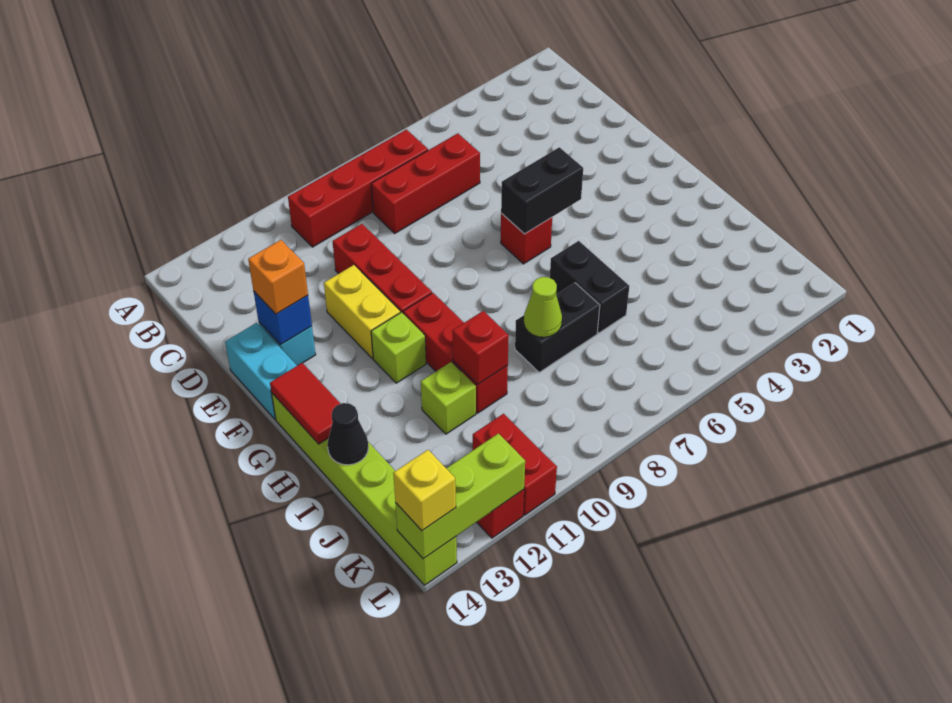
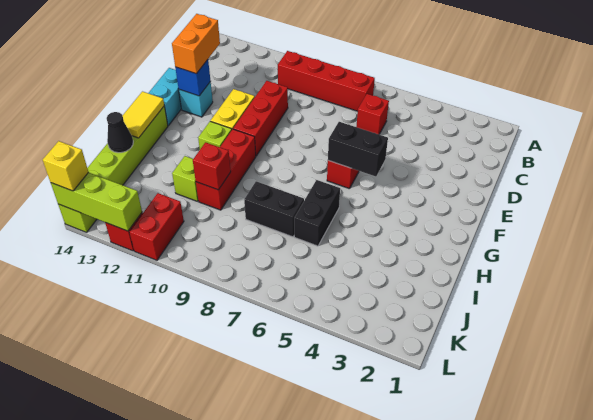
red 1x3 brick [371,134,480,233] -> red 1x1 brick [356,94,389,134]
orange 1x1 brick [248,240,308,314] -> orange 1x2 brick [172,14,220,74]
red 1x2 tile [270,363,341,444] -> yellow 1x2 tile [122,92,164,138]
lime 1x1 cone [524,277,562,337] -> none

